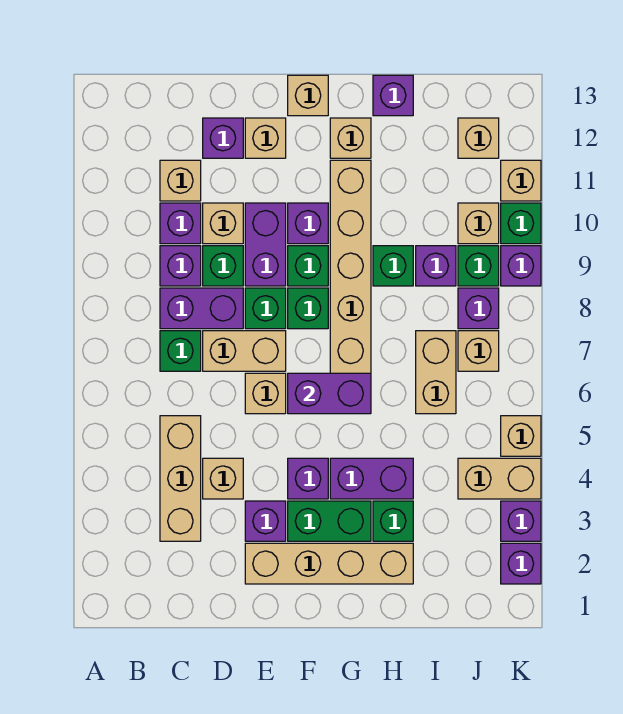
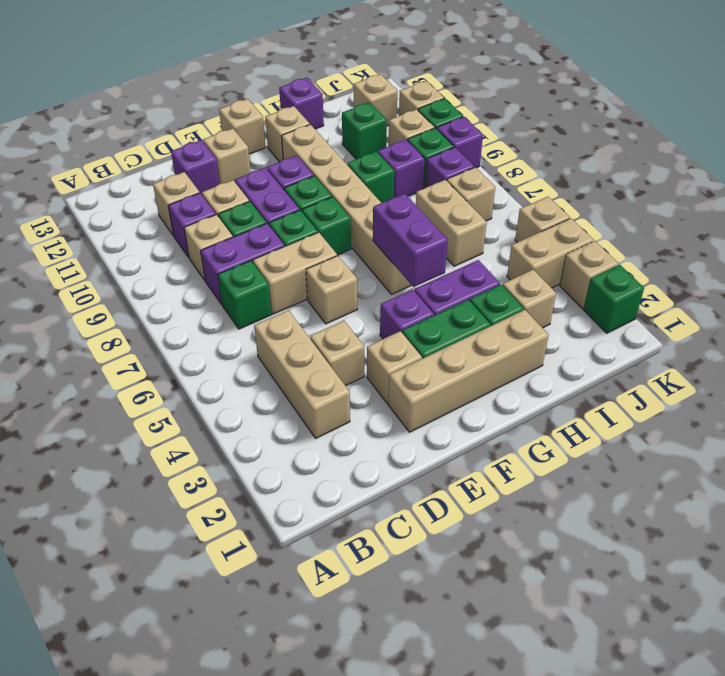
purple 1x1 brick [160,246,201,286] -> tan 1x1 brick [184,215,233,280]
purple 1x1 brick [245,501,286,541] -> tan 1x1 brick [367,331,422,403]
purple 1x2 brick [288,373,371,414] -> purple 1x2 brick turned to [373,194,448,287]
none -> tan 1x1 brick [503,270,556,328]
none -> green 1x1 brick [342,102,387,159]
purple 1x1 brick [501,543,541,584] -> green 1x1 brick [583,265,644,333]
purple 1x1 brick [501,501,541,541] -> tan 1x1 brick [560,241,618,308]

